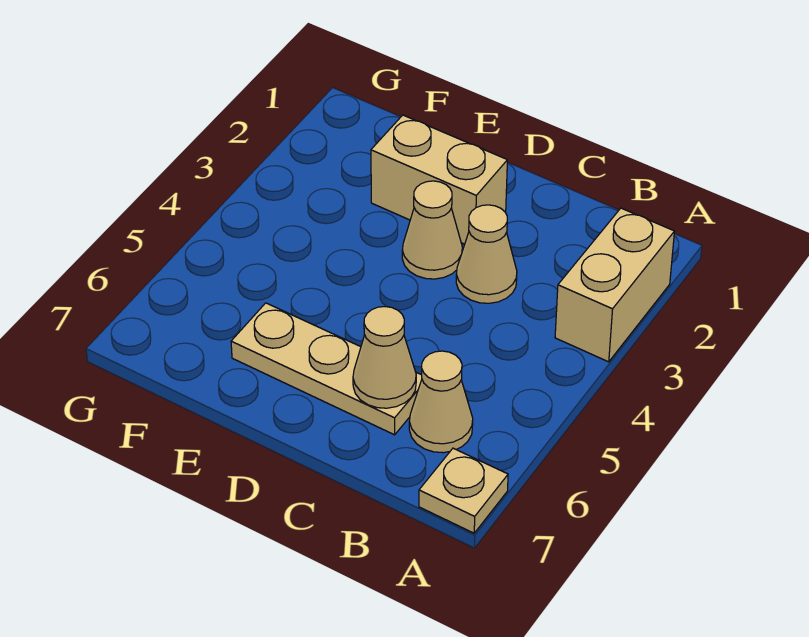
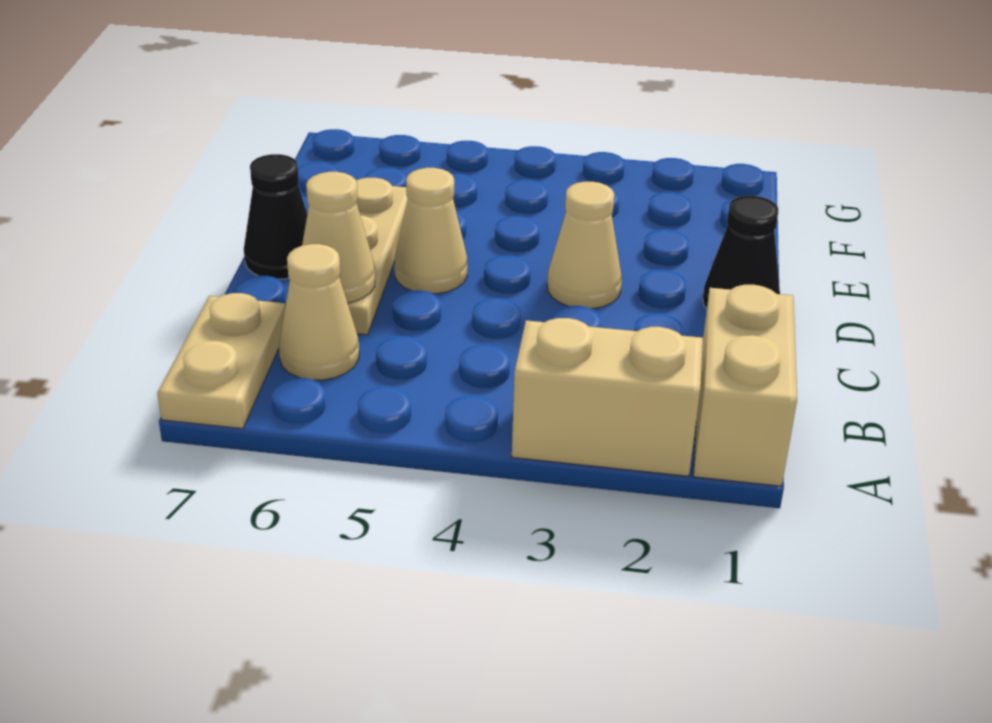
tan 1x1 plate [419,448,508,533] -> tan 1x2 plate [157,293,285,429]
tan 1x1 cone [456,205,517,303] -> tan 1x1 cone moved to [394,168,467,294]
none -> black 1x1 cone [703,196,780,309]
tan 1x2 brick [371,115,507,244] -> tan 1x2 brick moved to [694,285,797,486]
none -> black 1x1 cone [244,154,307,279]

